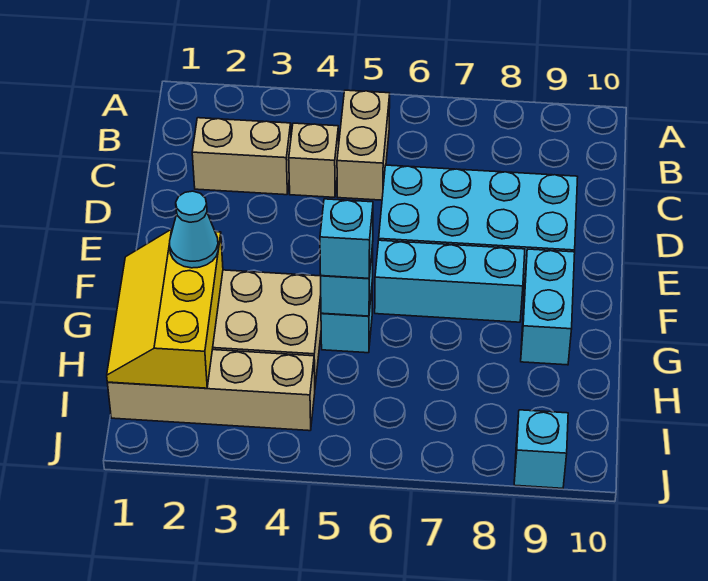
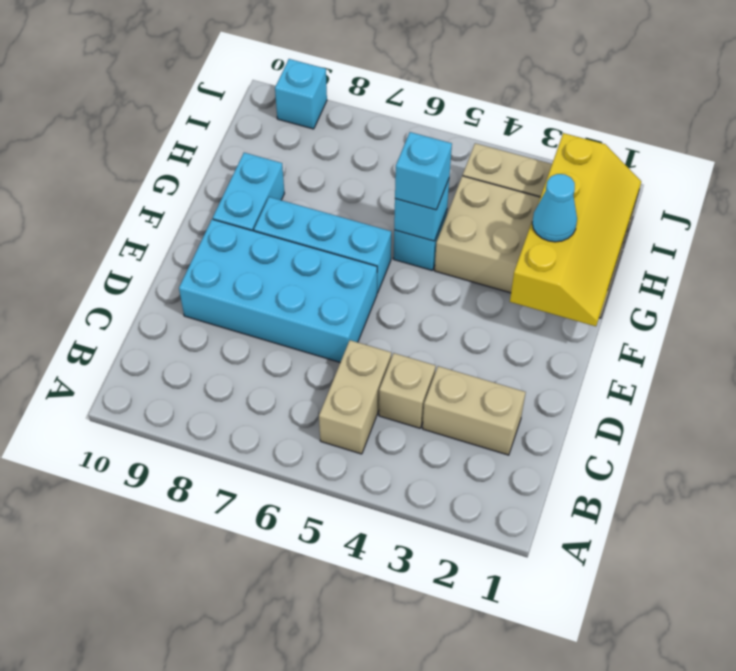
yellow 2x3 slope [107,229,223,388] -> yellow 2x4 slope [510,133,641,326]

